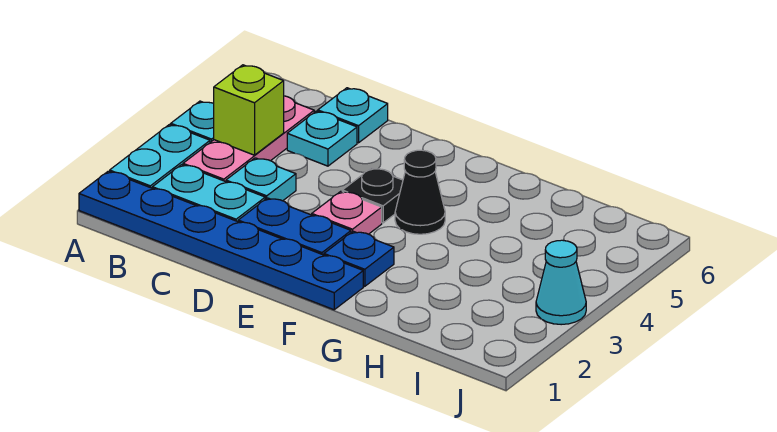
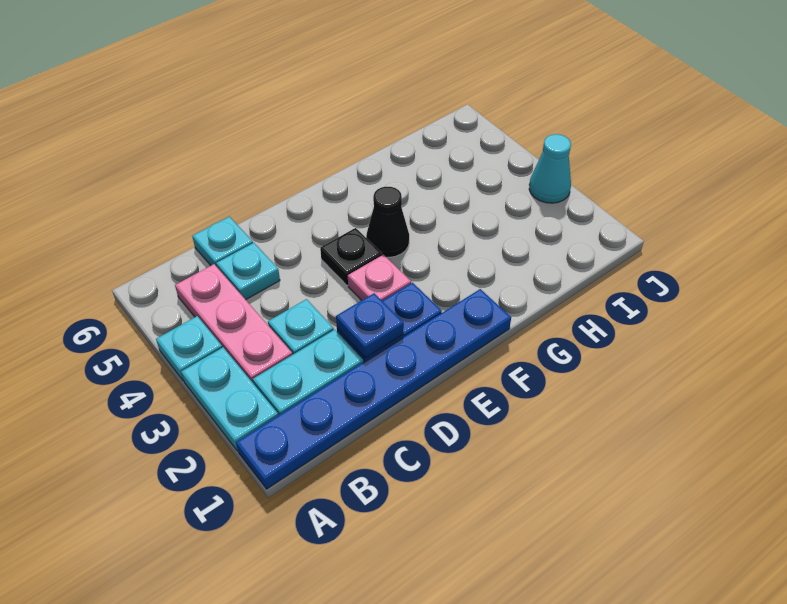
lime 1x1 brick [214,65,284,155] -> none
blue 1x1 plate [324,231,394,286] -> blue 1x1 plate moved to [336,293,404,358]

